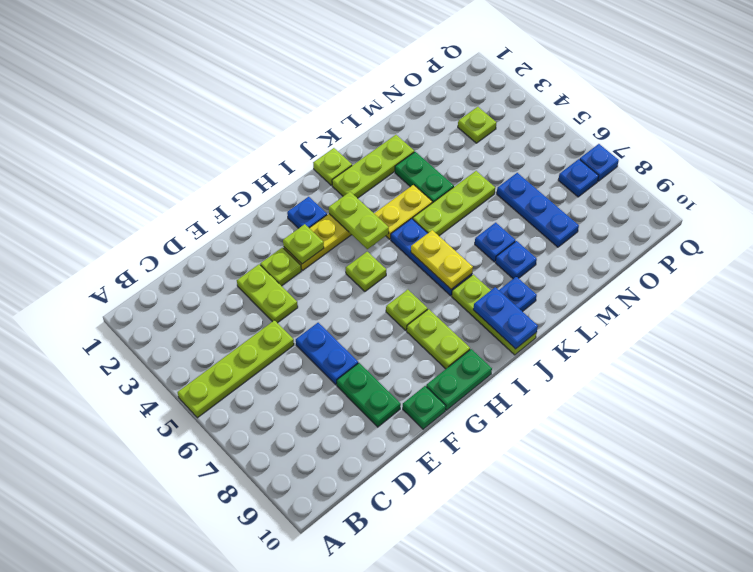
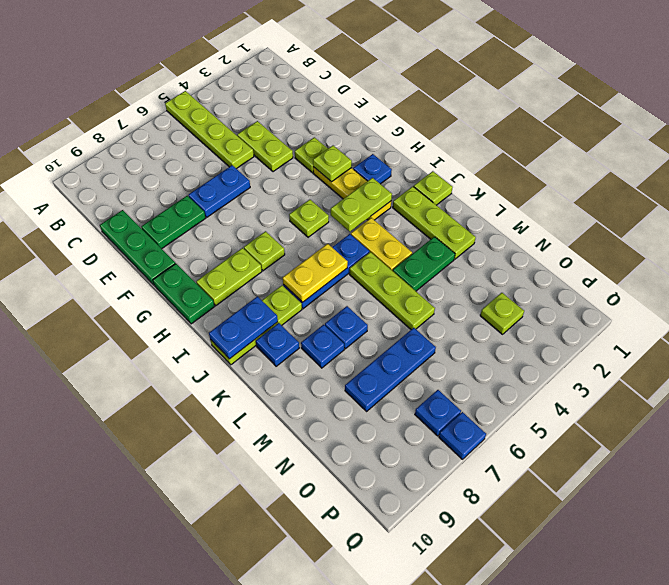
lime 1x2 plate [237,264,298,323] -> lime 1x2 plate turned to [237,121,293,172]
green 1x1 plate [403,386,446,429] -> green 1x3 plate [100,210,175,285]

